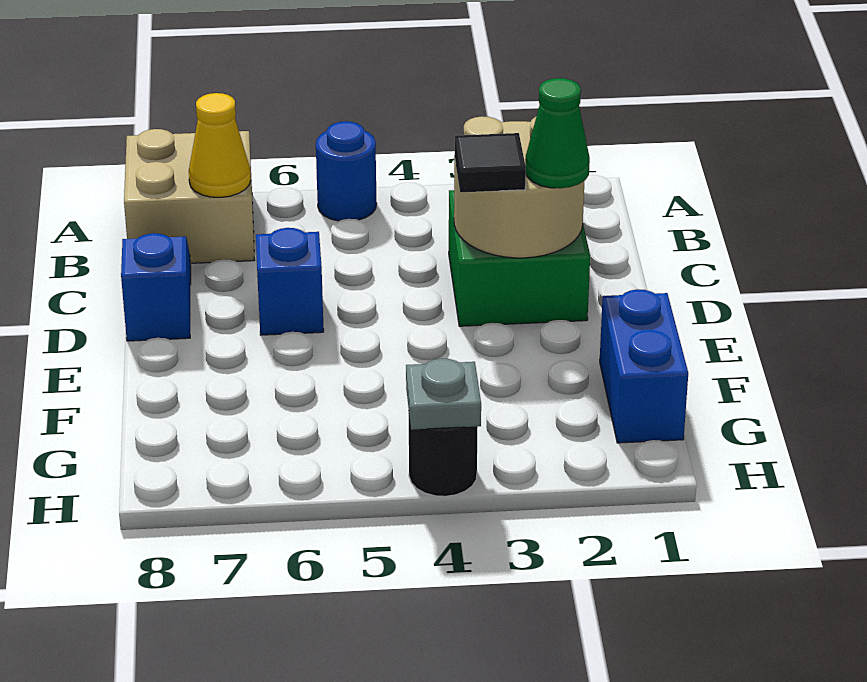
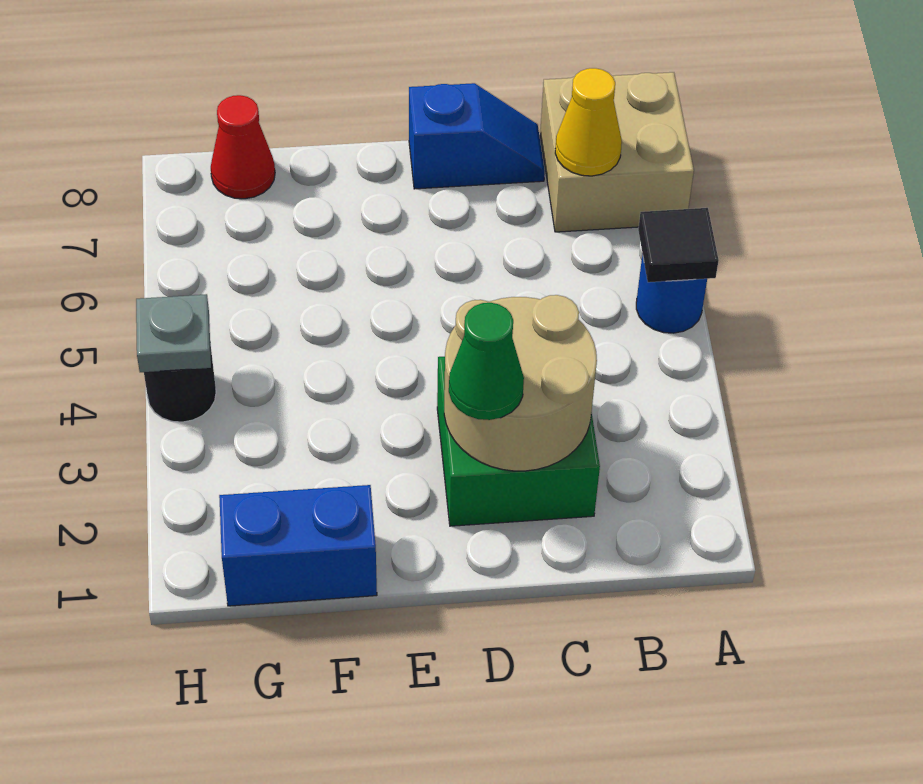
black 1x1 tile [455,133,526,192] -> black 1x1 tile moved to [638,208,719,282]
blue 1x1 brick [256,228,324,335] -> none
none -> red 1x1 cone [211,95,275,199]

